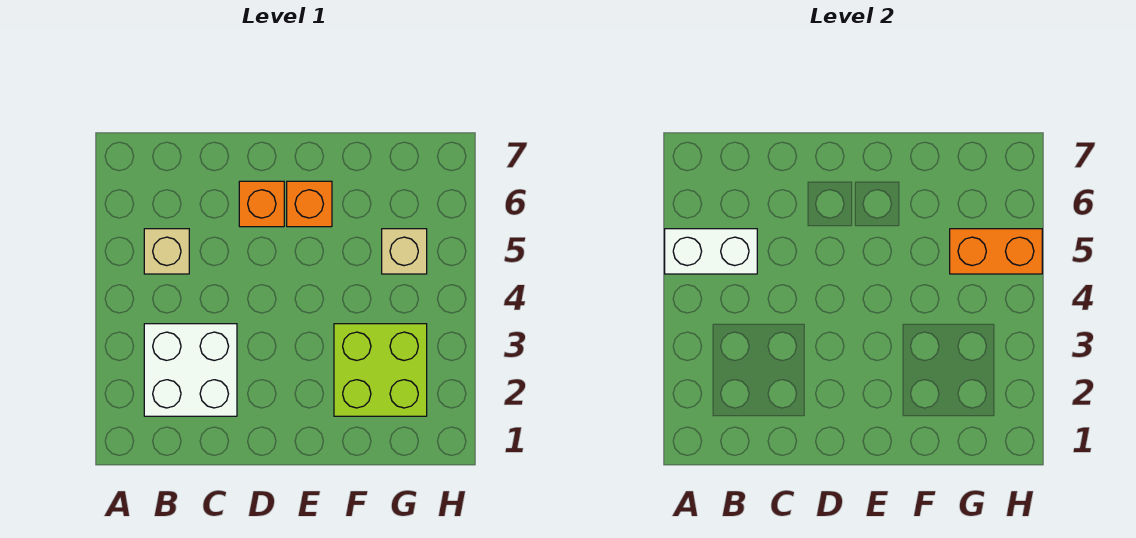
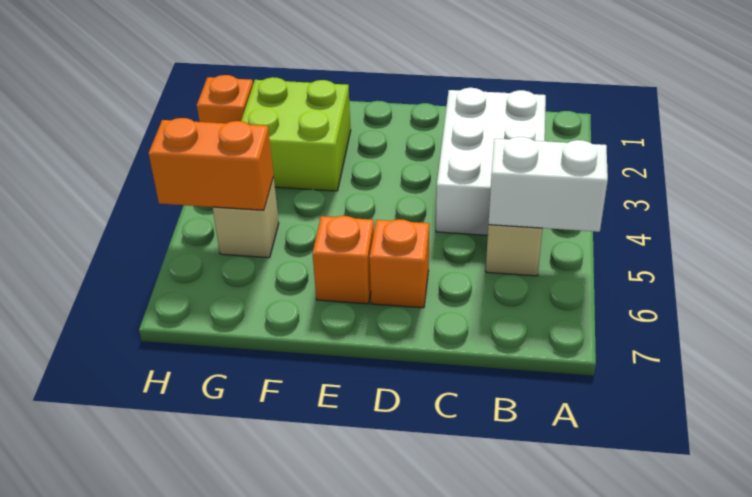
white 2x2 brick [144,324,237,416] -> white 2x3 brick [436,88,546,235]
none -> orange 1x1 brick [197,75,253,123]

